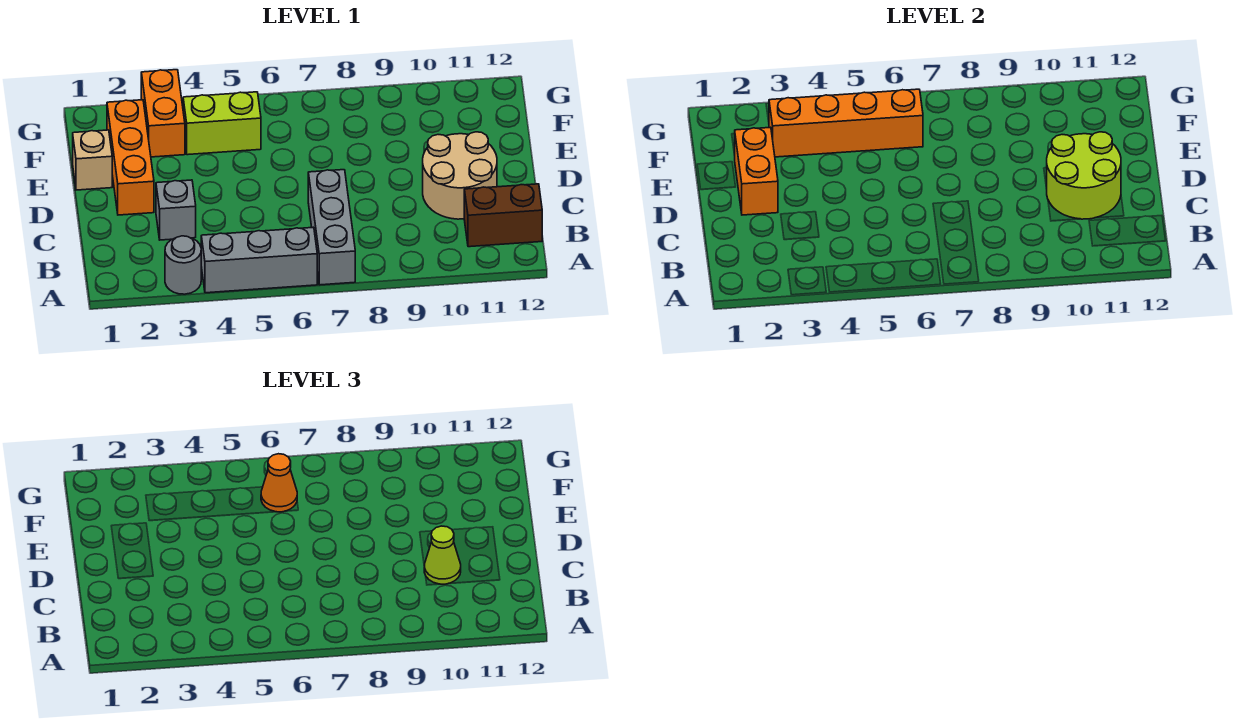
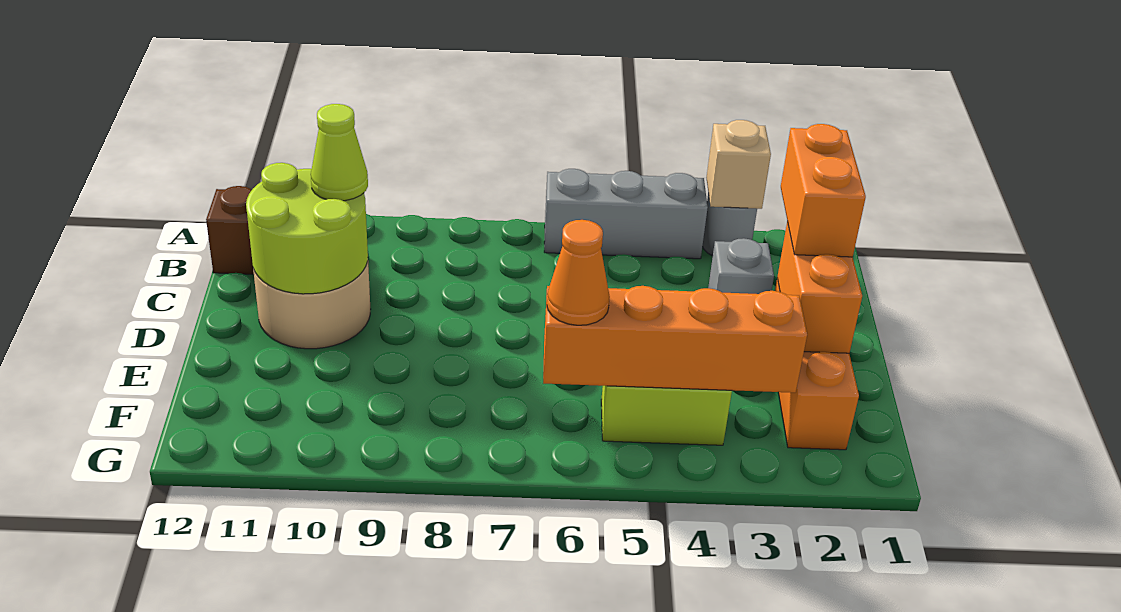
grey 1x3 brick [308,170,355,285] -> none
tan 1x1 brick [73,130,112,190] -> tan 1x1 brick moved to [706,120,771,209]
orange 1x2 brick [141,70,185,157] -> orange 1x2 brick moved to [781,124,866,257]

